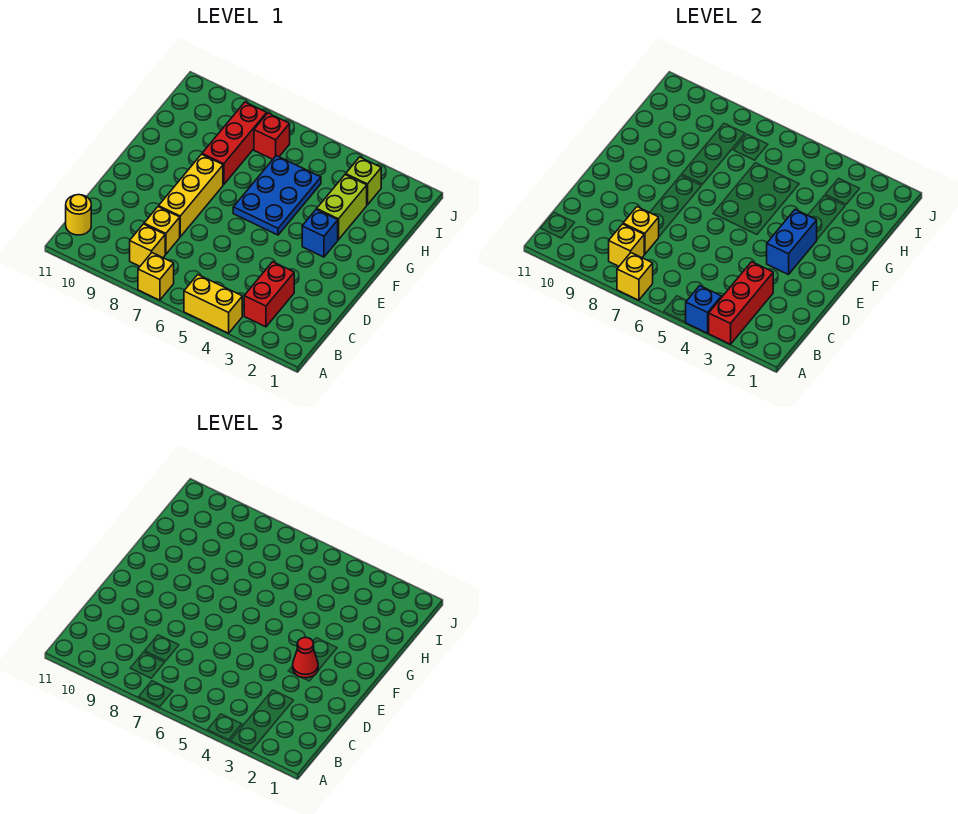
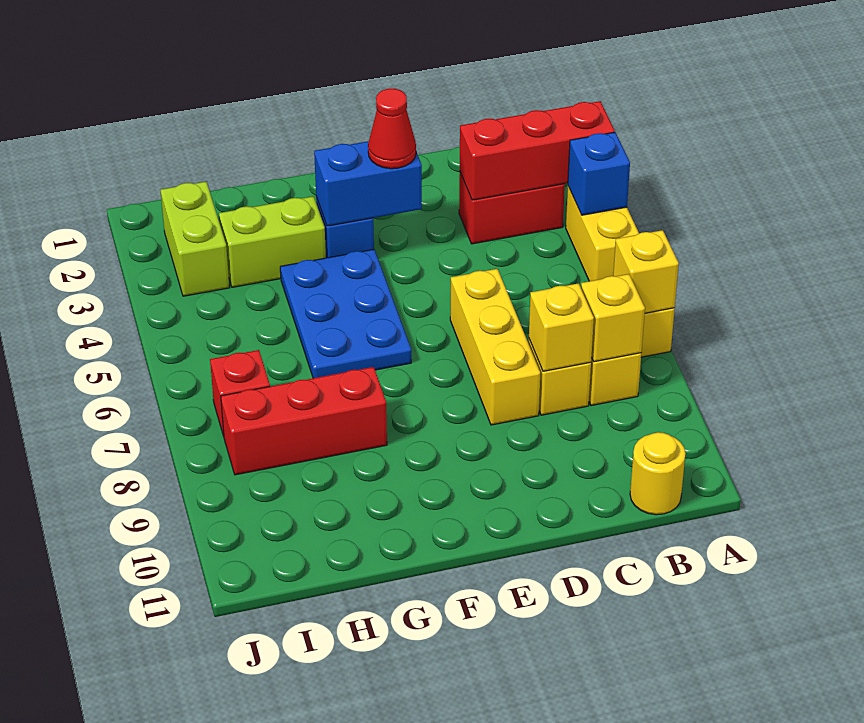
yellow 1x3 brick [159,154,223,237] -> yellow 1x3 brick turned to [450,269,540,425]
blue 2x3 plate [233,156,321,235] -> blue 2x3 plate turned to [280,249,411,378]
lime 1x1 brick [346,157,381,205] -> lime 1x2 brick [161,182,229,296]

